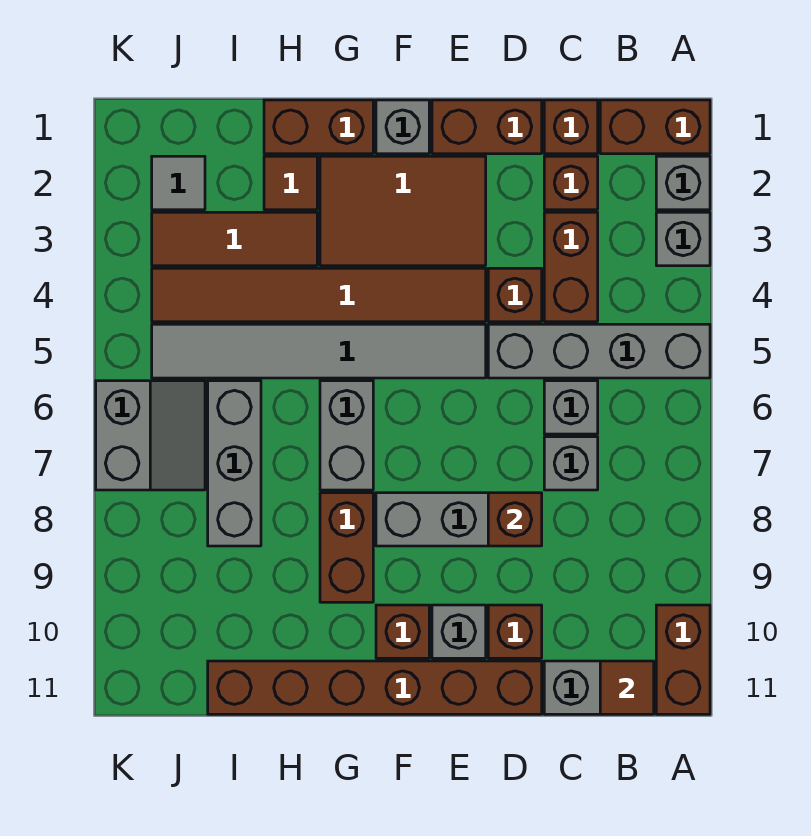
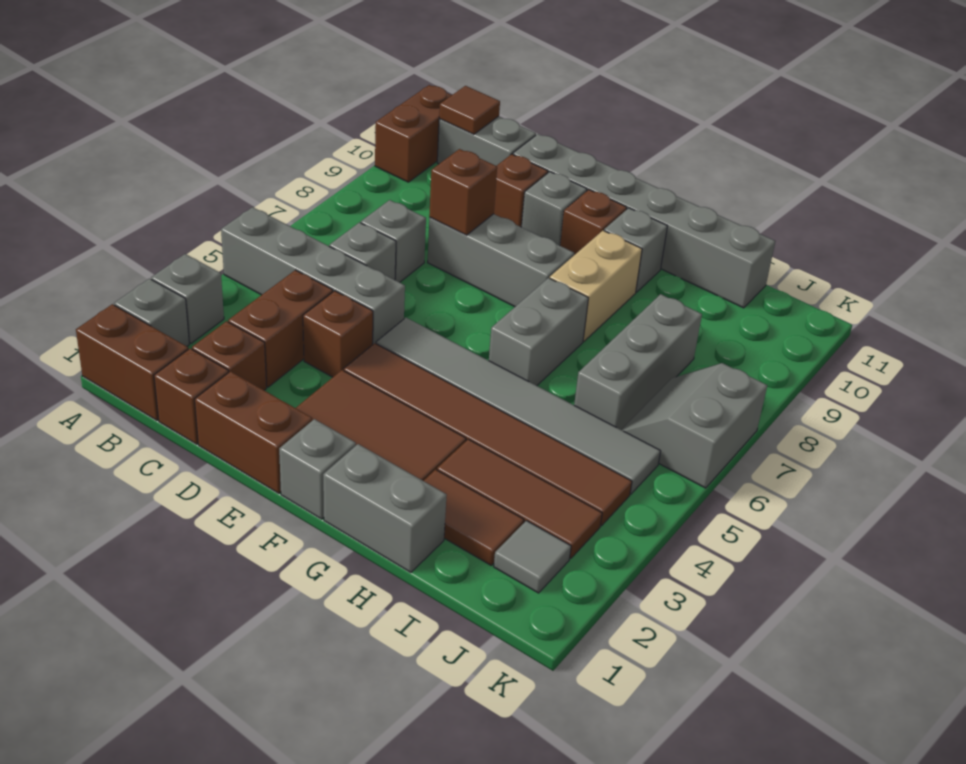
brown 1x6 brick [208,661,542,714] -> grey 1x6 brick [513,134,775,308]
brown 1x2 brick [264,100,373,154] -> grey 1x2 brick [323,444,447,572]
brown 1x2 brick [320,493,373,602] -> tan 1x2 brick [550,231,642,341]
none -> grey 1x1 brick [604,208,667,292]
brown 1x1 tile [264,156,317,210] -> brown 1x2 tile [424,470,524,565]

